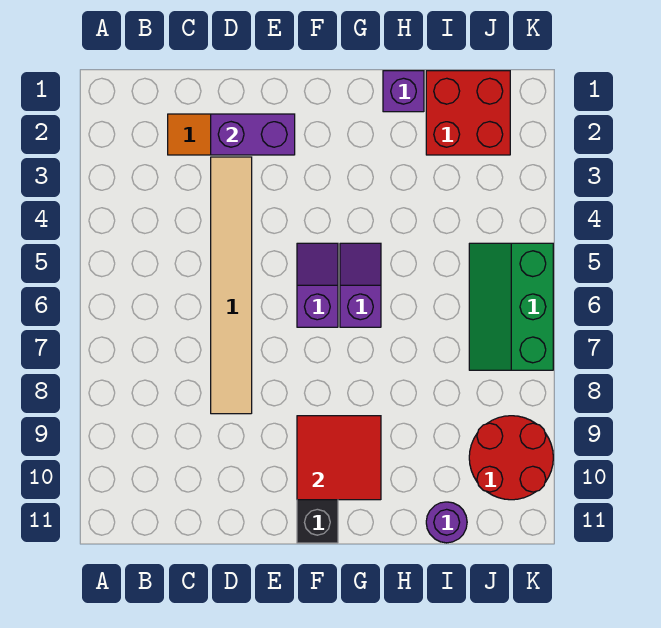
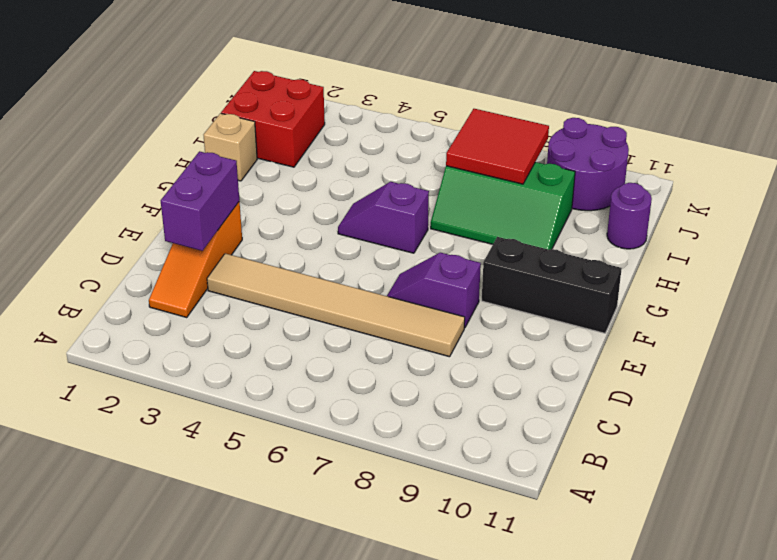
purple 1x2 slope [297,243,338,327] -> purple 1x2 slope moved to [387,253,481,328]
red 2x2 tile [297,416,381,500] -> red 2x2 tile moved to [446,109,549,184]
purple 1x1 brick [383,71,424,112] -> tan 1x1 brick [203,113,257,181]
green 2x3 slope [469,243,553,370] -> green 2x3 slope moved to [431,162,575,250]
red 2x2 round brick [469,416,553,500] -> purple 2x2 round brick [547,118,629,211]

